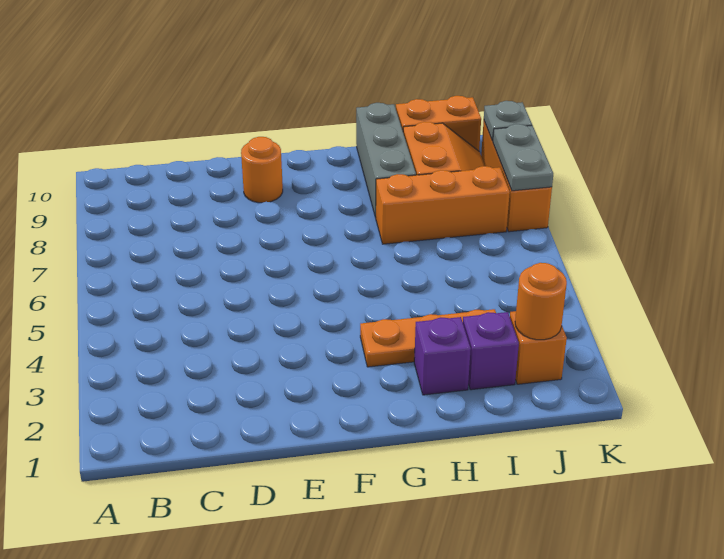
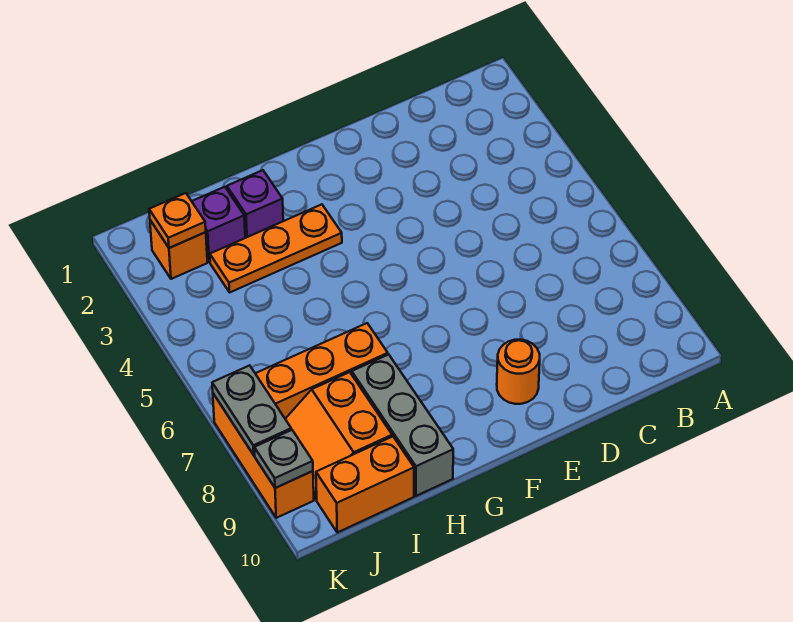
orange 1x1 round brick [515,263,567,340] -> orange 1x1 plate [149,193,206,248]

